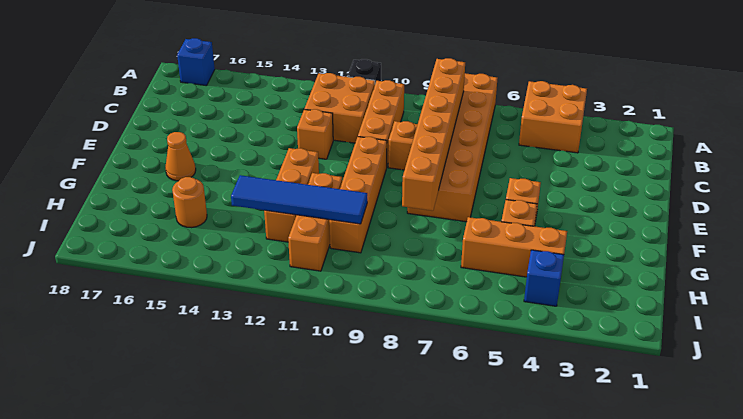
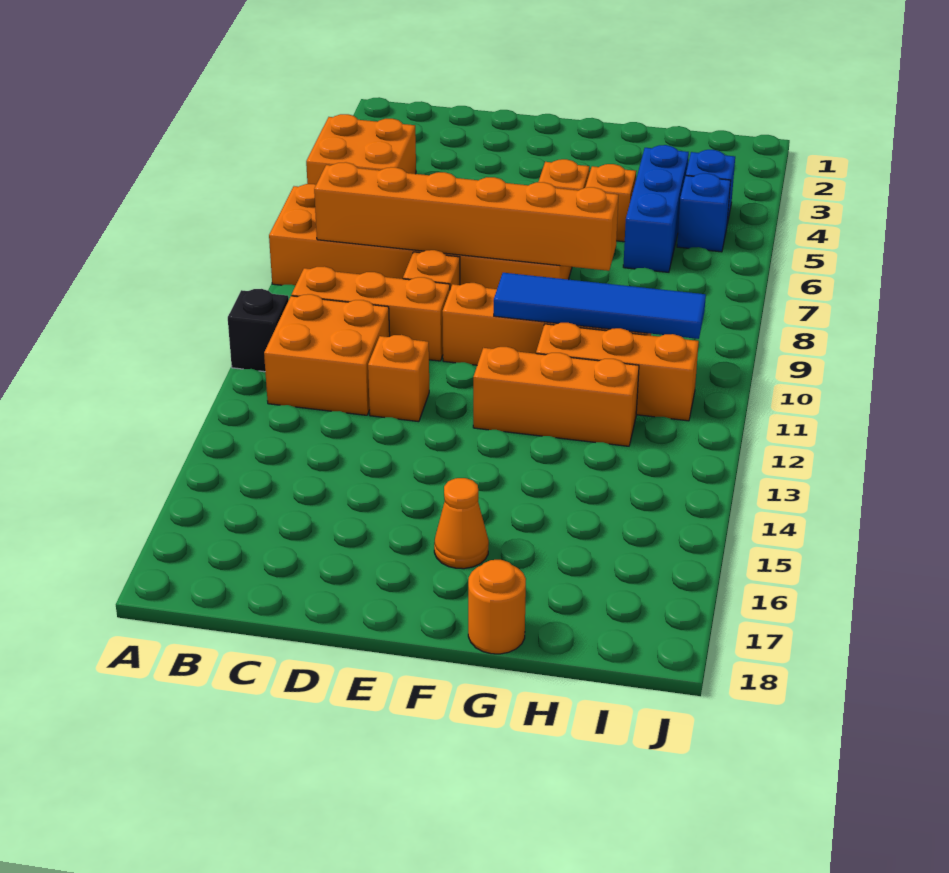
blue 1x1 brick [177,38,215,86] -> blue 1x1 brick moved to [677,173,731,252]
orange 1x3 brick [461,217,567,277] -> blue 1x3 brick [623,145,689,272]
blue 1x4 tile [231,175,367,224] -> blue 1x4 tile turned to [494,273,706,339]
orange 1x1 round brick [172,177,207,228] -> orange 1x1 round brick moved to [468,560,526,654]

